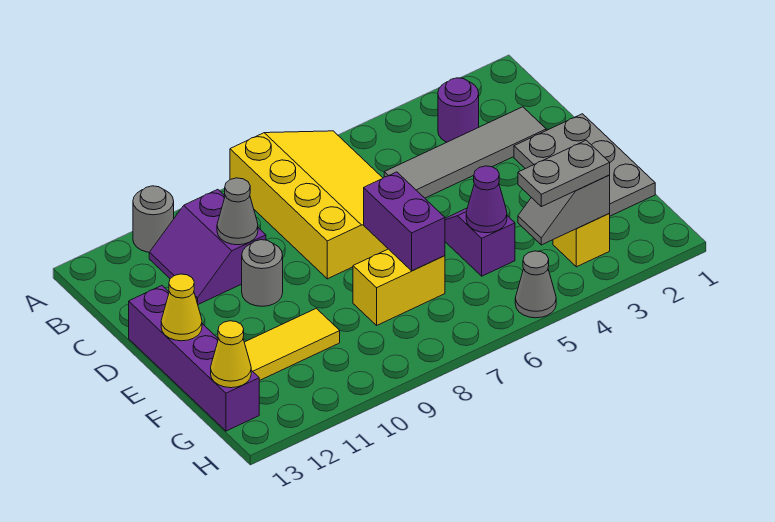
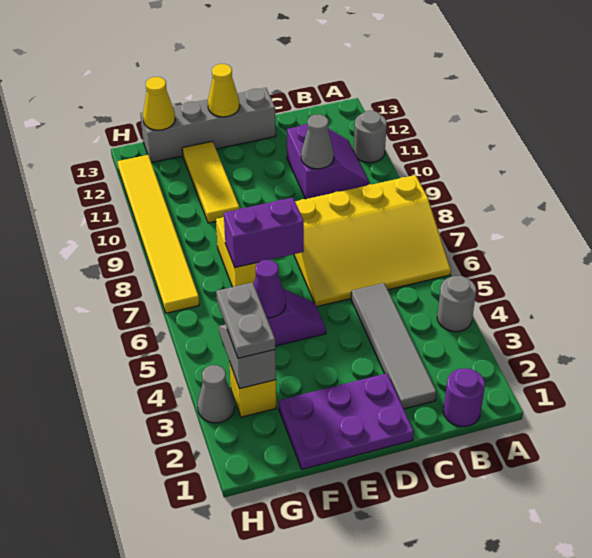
purple 1x1 round brick [438,78,479,142] -> purple 1x1 round brick moved to [443,368,485,427]
purple 2x2 slope [149,189,266,304] -> purple 2x2 slope turned to [287,124,369,199]
grey 2x3 plate [514,114,655,216] -> purple 2x3 plate [279,373,414,469]
grey 1x1 round brick [242,240,283,306] -> grey 1x1 round brick moved to [437,276,476,332]
purple 1x4 brick [129,286,259,431] -> grey 1x4 brick [140,88,276,163]
grey 1x1 cone [515,251,556,318] -> grey 1x1 cone moved to [197,365,235,423]
none -> yellow 1x6 tile [117,155,199,313]

